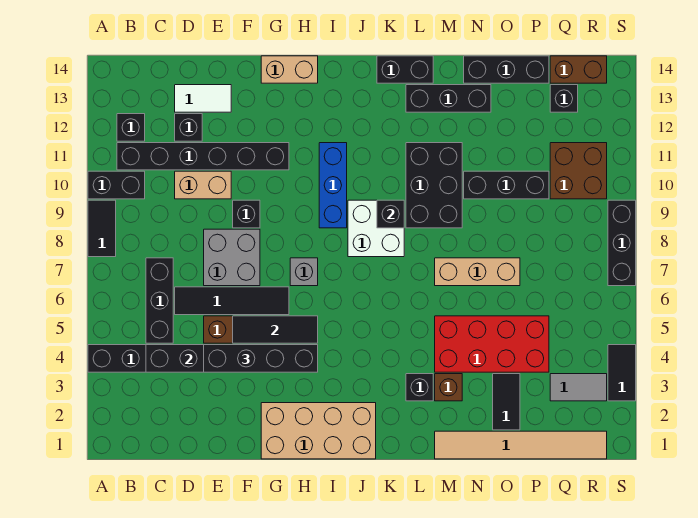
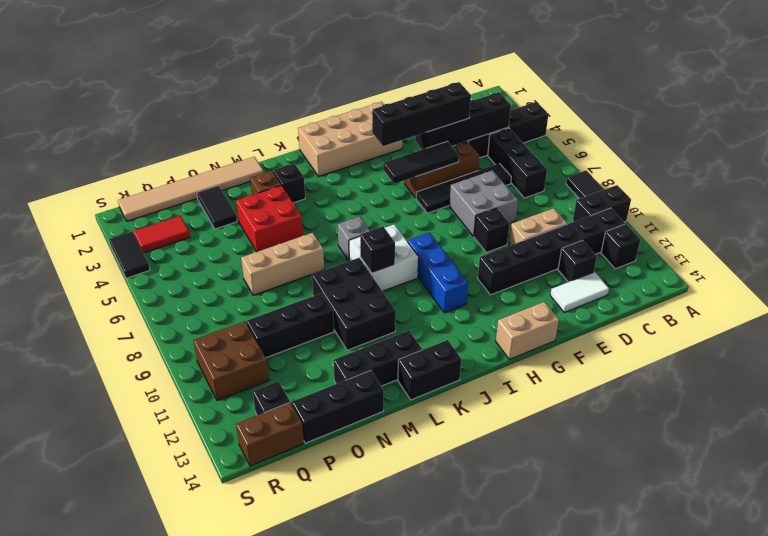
grey 1x1 brick [290,258,318,286] -> grey 1x1 brick moved to [338,216,370,261]
red 2x4 brick [435,316,549,372] -> red 2x2 brick [236,185,303,252]
grey 1x2 tile [550,374,607,401] -> red 1x2 tile [134,216,190,253]
black 1x3 brick [608,200,636,286] -> none

